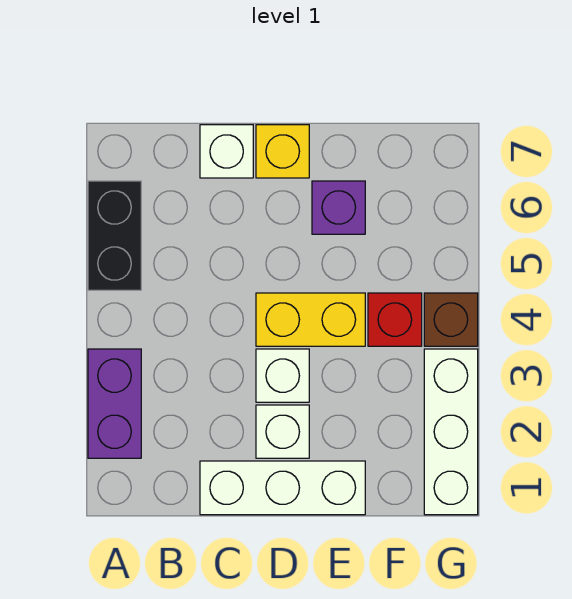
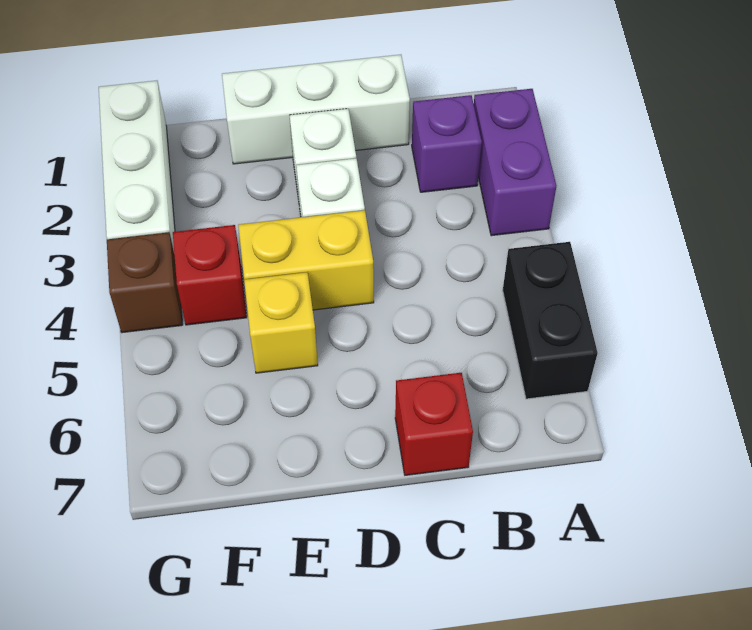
white 1x1 brick [200,125,253,178] -> red 1x1 brick [395,373,473,475]
yellow 1x1 brick [256,125,309,178] -> yellow 1x1 brick moved to [244,272,318,373]
purple 1x1 brick [312,181,365,234] -> purple 1x1 brick moved to [412,95,482,192]

